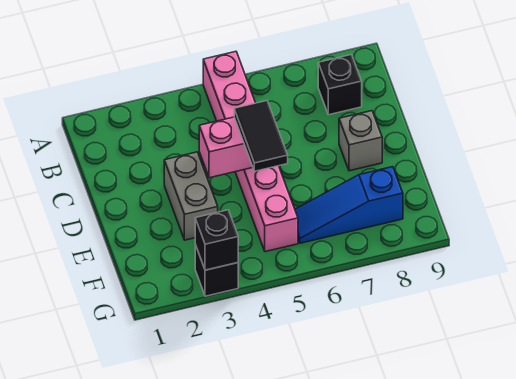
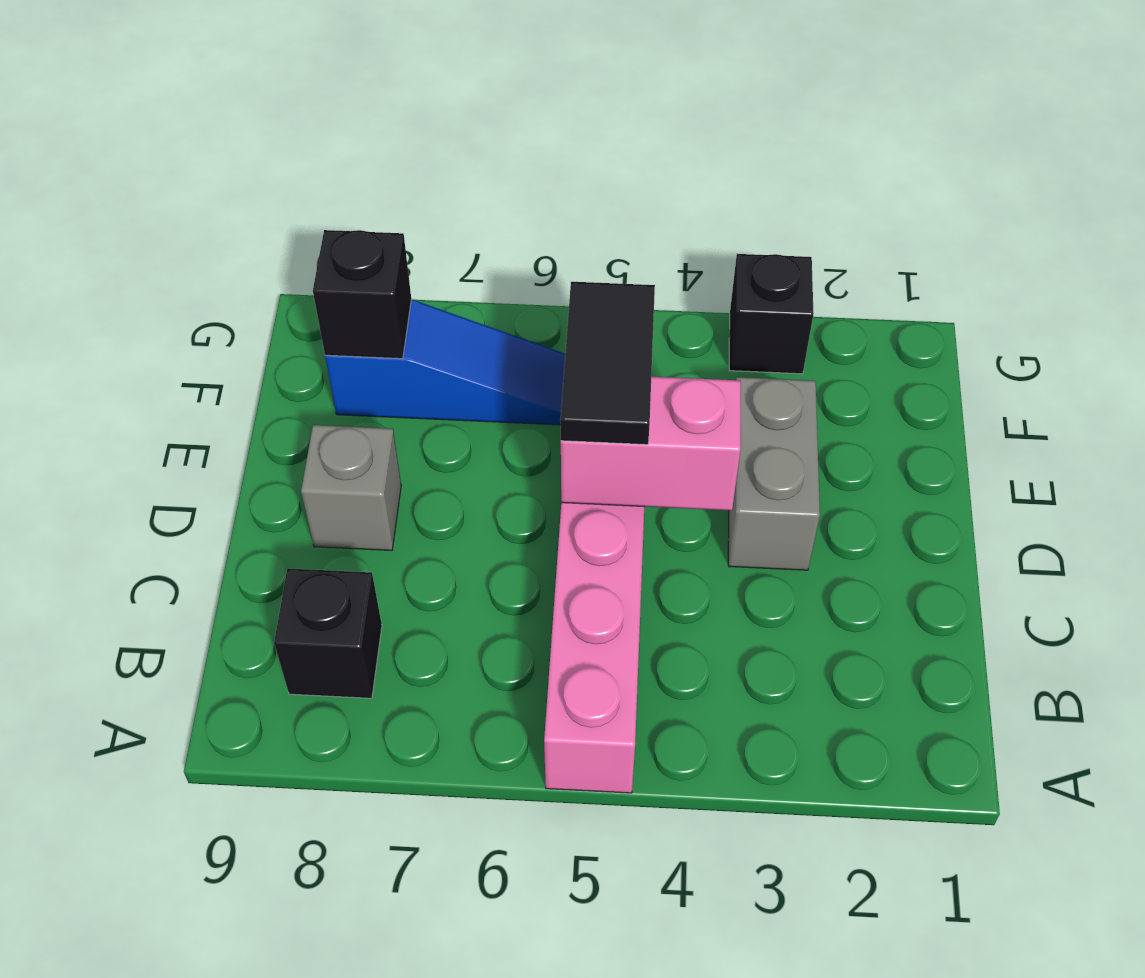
black 1x1 brick [195,210,238,270] -> black 1x1 brick moved to [313,230,411,359]

